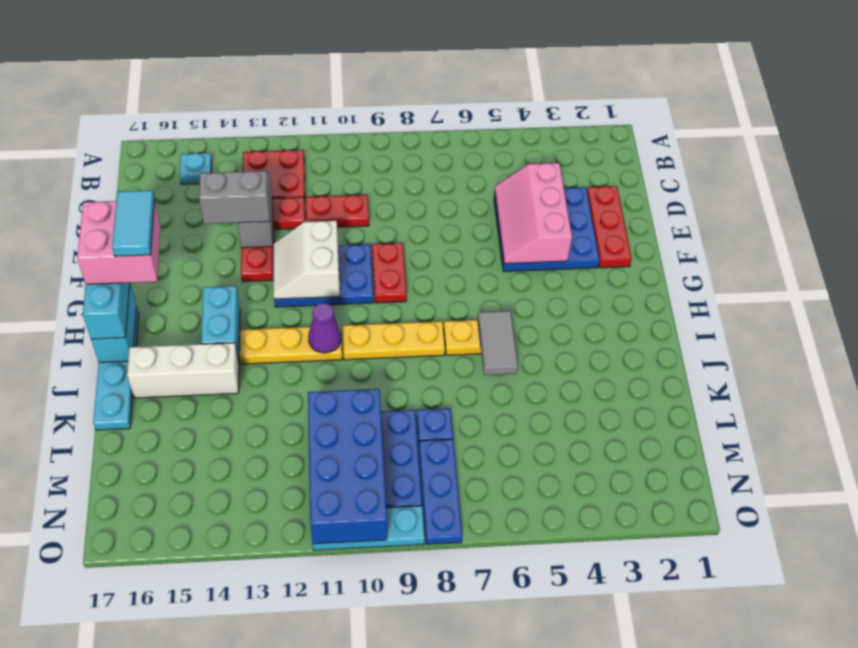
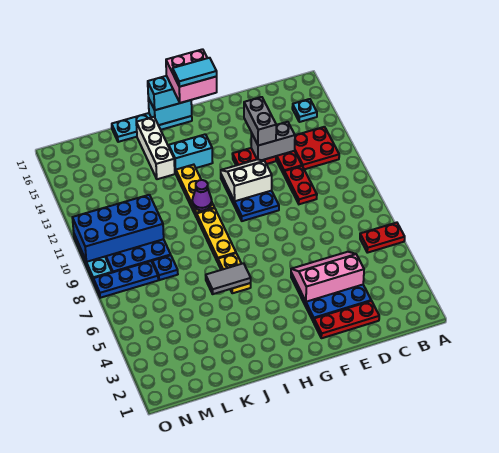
red 1x2 plate [372,243,407,303] -> red 1x2 plate moved to [360,223,405,253]

